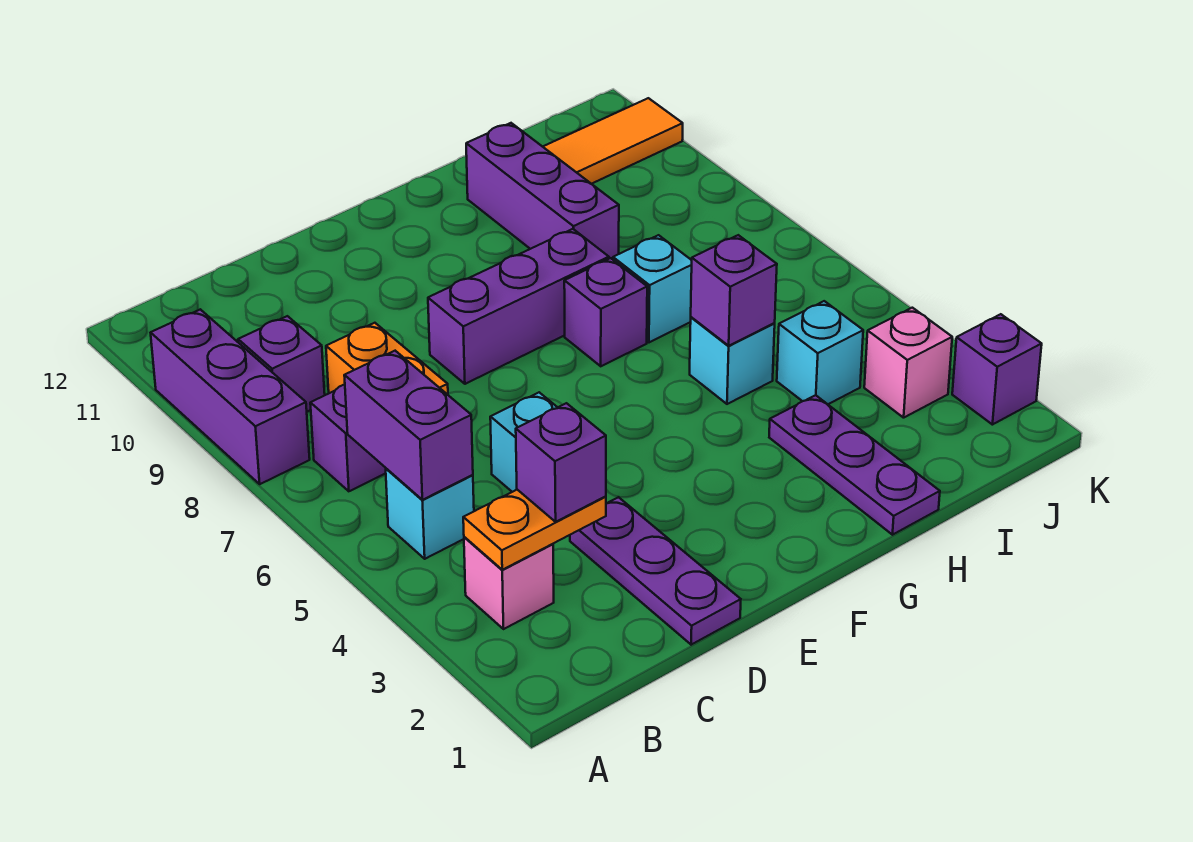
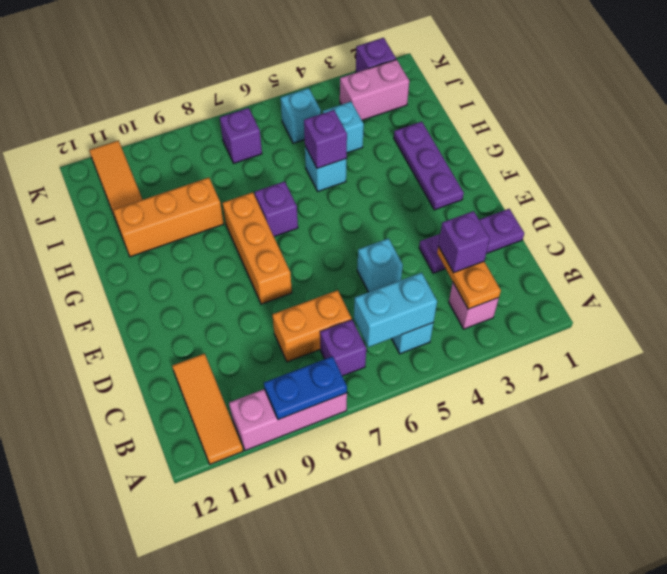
purple 1x3 brick [151,309,310,484] -> pink 1x3 brick [229,389,347,451]
none -> blue 1x2 plate [264,356,347,420]
none -> orange 1x3 tile [172,354,243,464]
purple 1x2 brick [344,351,473,500] -> cyan 1x2 brick [354,273,437,347]
purple 1x1 brick [238,316,325,412] -> purple 1x1 brick moved to [220,108,262,163]
purple 1x3 brick [428,229,609,384] -> orange 1x3 brick [223,192,292,304]
purple 1x3 plate [769,395,940,535] -> purple 1x3 plate turned to [394,122,464,210]
cyan 1x1 brick [613,235,692,342] -> cyan 1x1 brick moved to [281,88,321,143]
purple 1x3 brick [466,123,619,259] -> orange 1x3 brick [113,178,224,257]
pink 1x1 brick [864,308,952,418] -> pink 1x2 brick [340,59,409,120]

